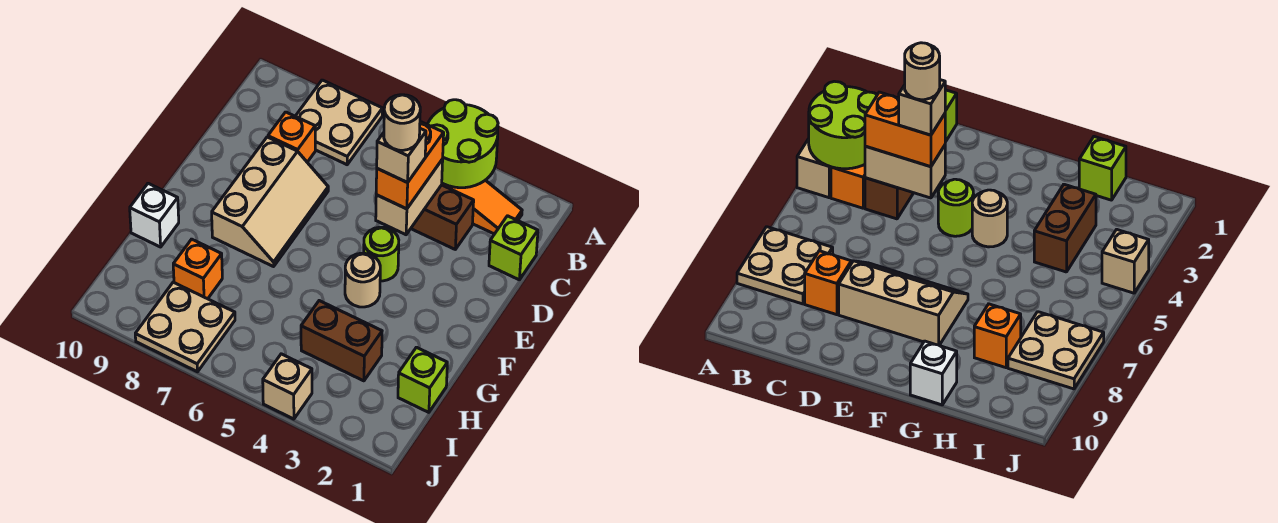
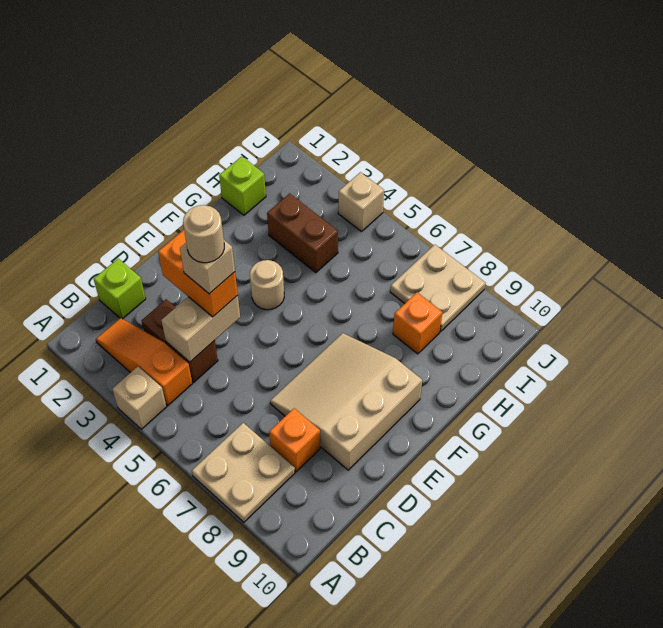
lime 2x2 round brick [428,100,498,188] -> none
orange 1x2 brick [376,122,444,209] -> orange 1x2 brick turned to [158,230,238,317]
tan 2x3 slope [212,137,328,267] -> tan 3x3 slope [270,333,422,470]
lime 1x1 round brick [364,227,399,281] -> none
white 1x1 brick [130,183,179,247] -> none

